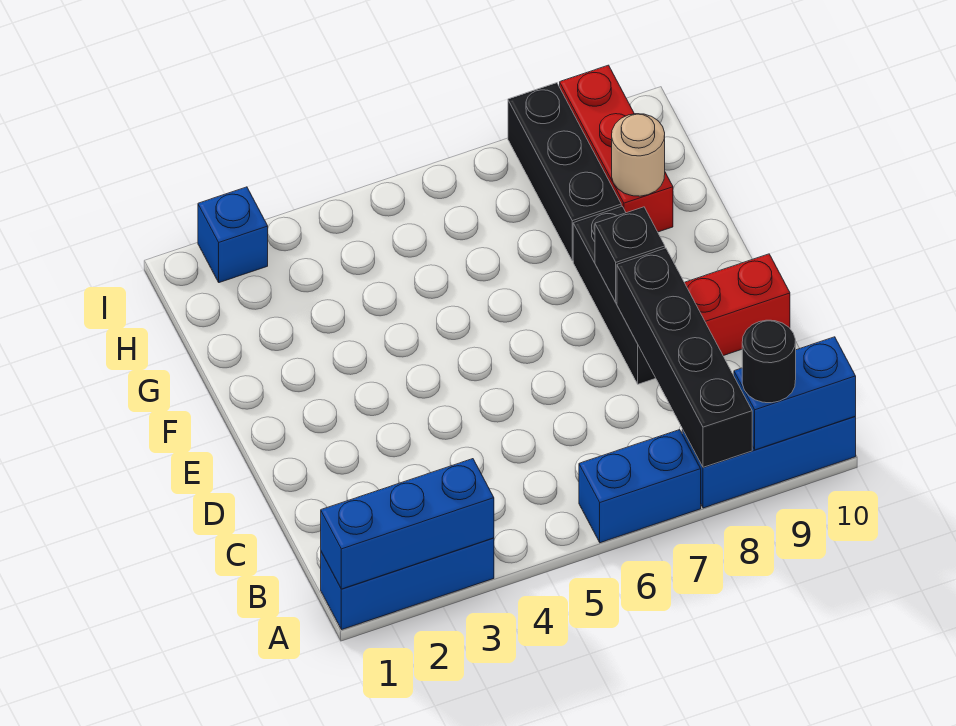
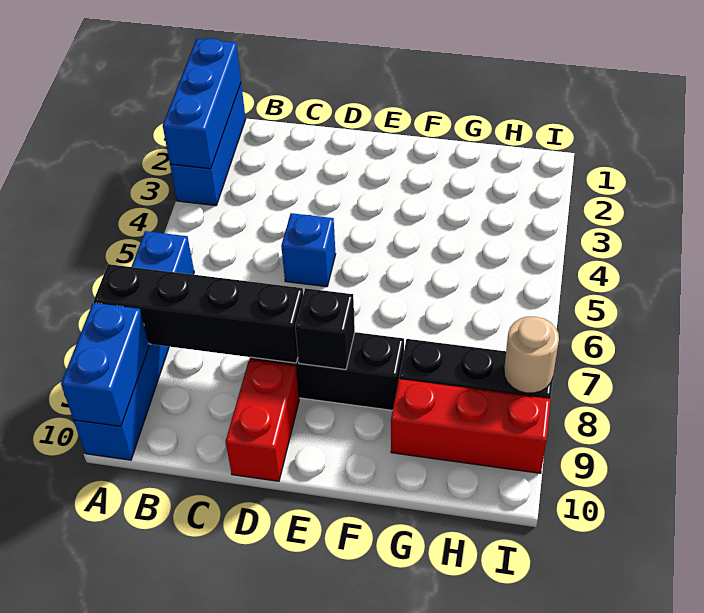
black 1x1 round brick [742,320,796,403] -> none
tan 1x1 round brick [612,114,665,196] -> tan 1x1 round brick moved to [504,317,559,393]
blue 1x1 brick [198,187,268,283] -> blue 1x1 brick moved to [281,213,336,287]

